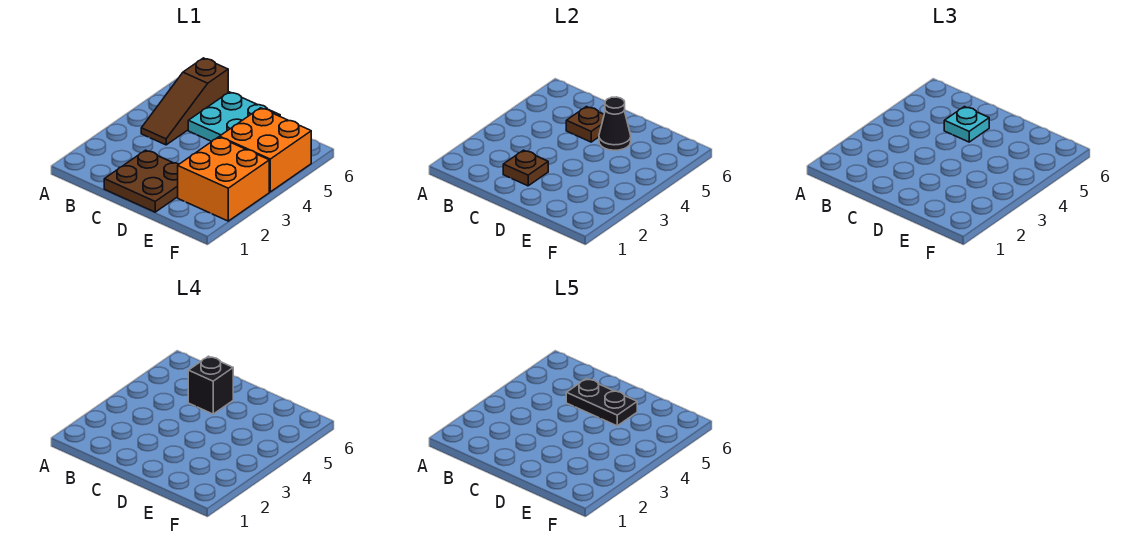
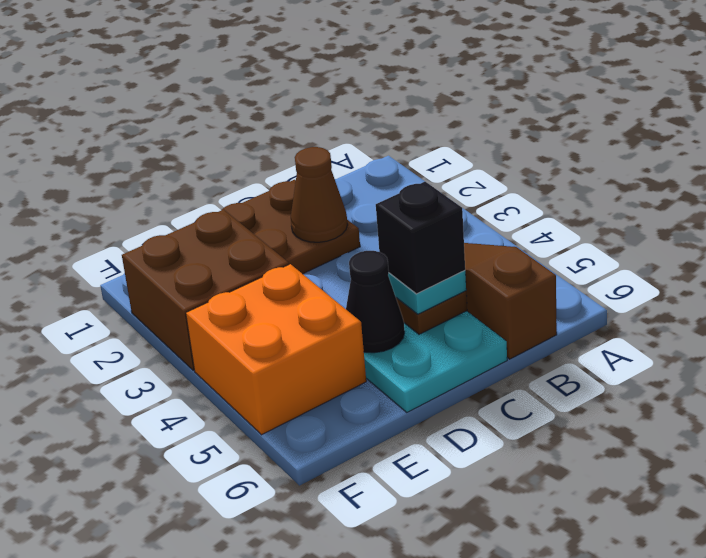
brown 1x1 plate [503,150,548,186] -> brown 1x1 cone [291,147,348,242]
black 1x2 plate [566,379,637,426] -> none
orange 2x2 brick [178,137,269,221] -> brown 2x2 brick [122,210,289,370]

